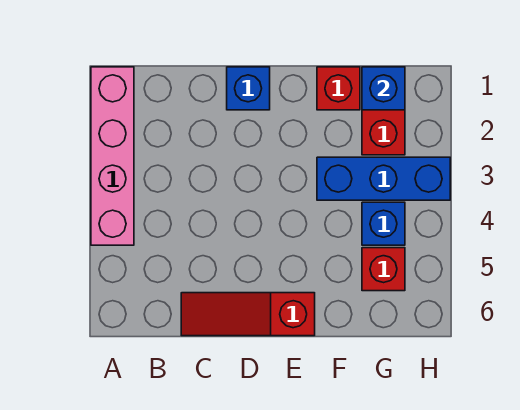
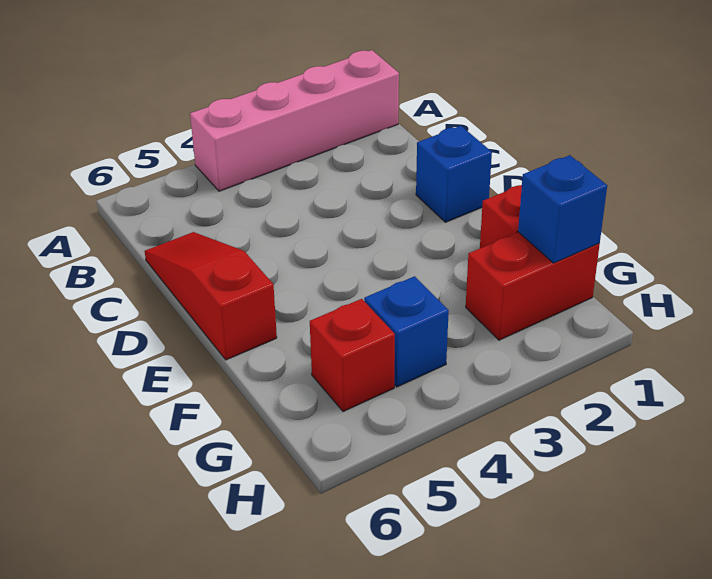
blue 1x3 brick [317,157,450,200] -> none

